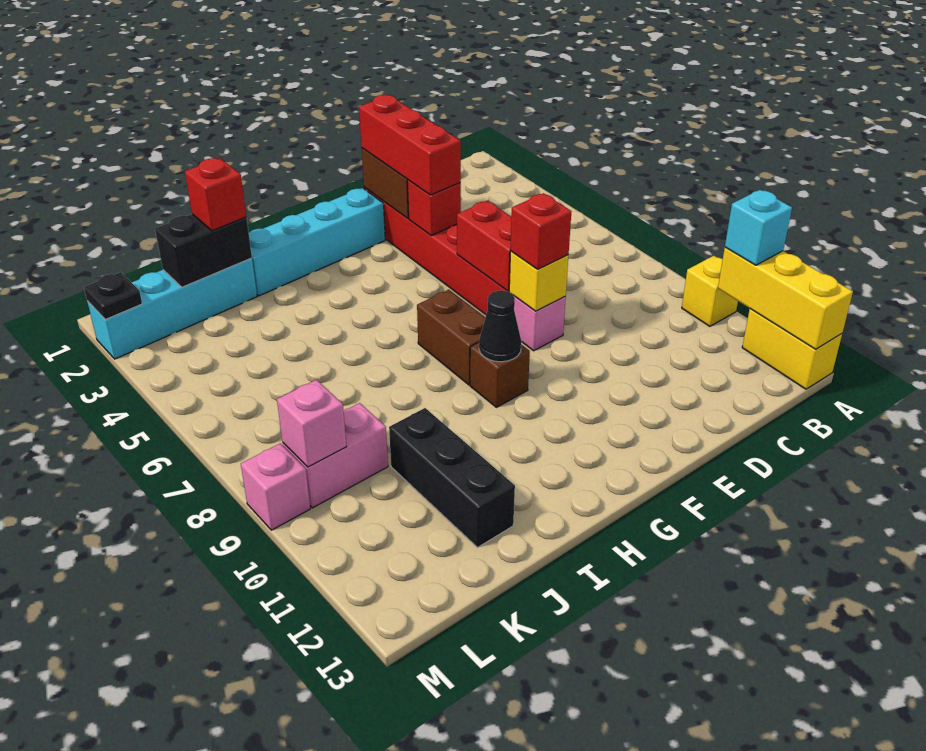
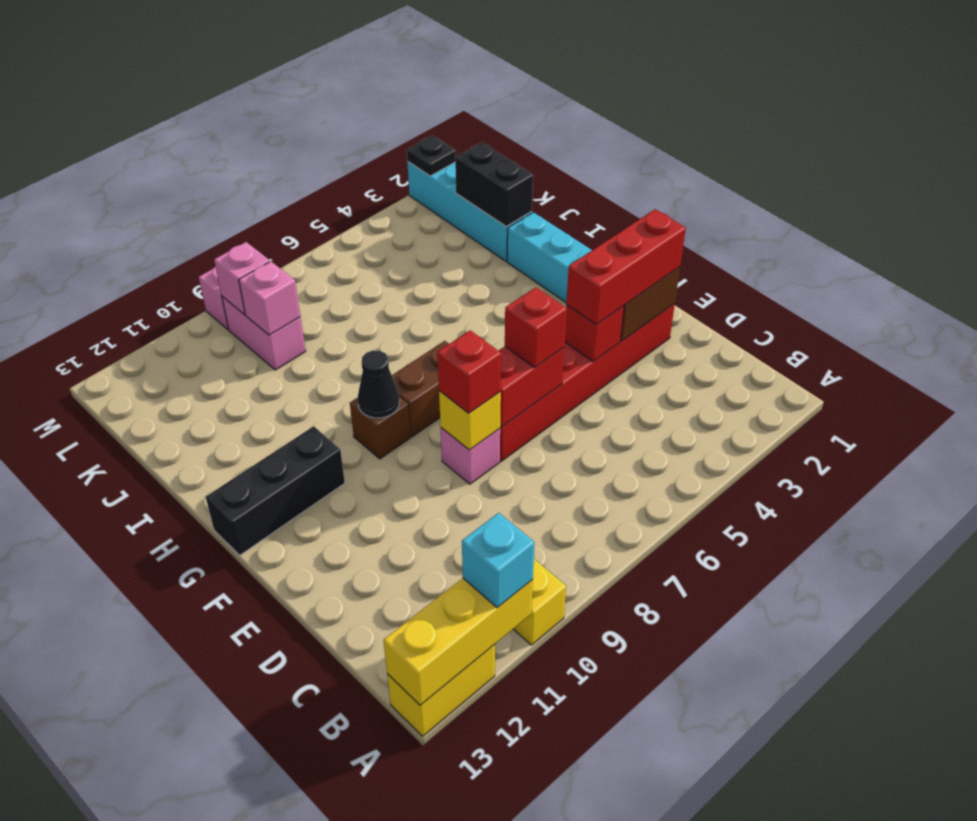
red 1x1 brick [185,158,246,231] -> red 1x1 brick moved to [505,287,567,368]
black 1x3 brick [389,408,515,547] -> black 1x3 brick moved to [206,426,345,555]
none -> pink 1x1 brick [239,261,300,335]

